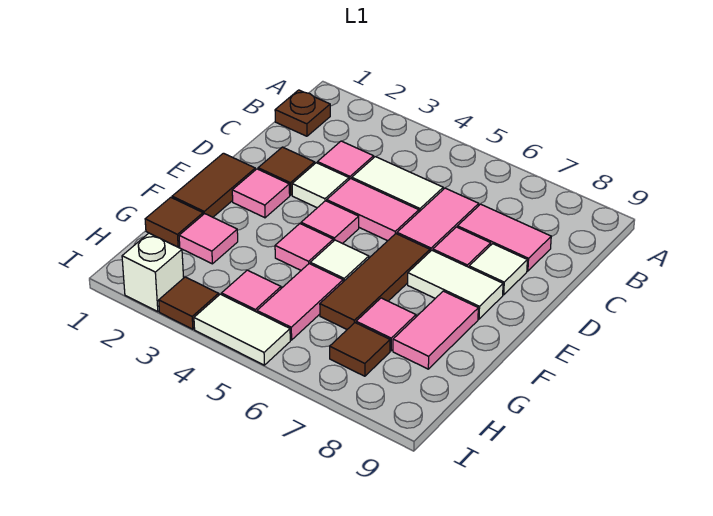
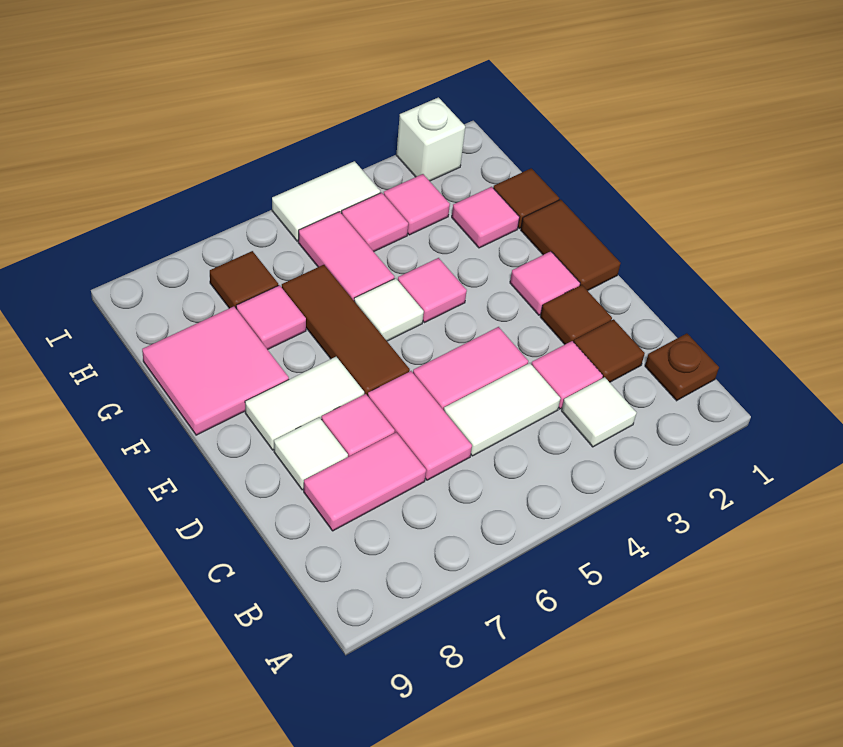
white 1x1 tile [292,163,349,208] -> white 1x1 tile moved to [562,377,636,447]
pink 1x1 tile [301,201,359,244] -> pink 1x1 tile moved to [384,174,450,235]
pink 1x2 tile [393,291,478,369] -> pink 2x2 tile [142,306,289,435]
brown 1x1 tile [159,277,219,329] -> brown 1x1 tile moved to [574,319,645,382]

